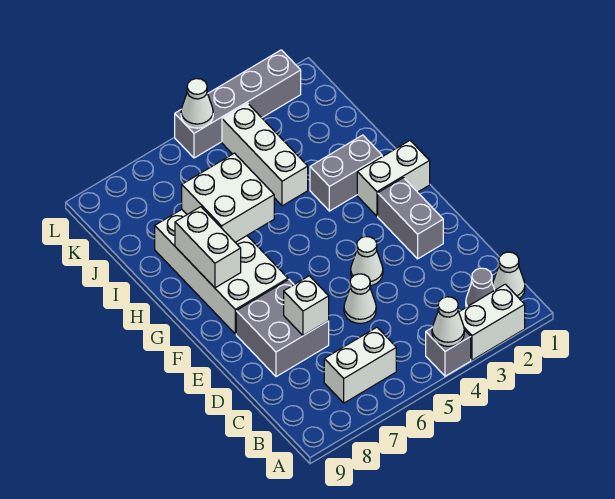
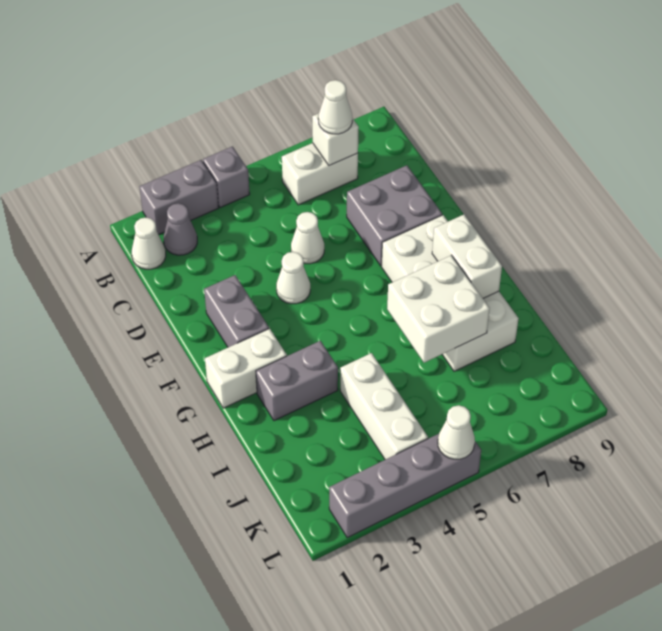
white 1x2 brick [459,284,525,360] -> grey 1x2 brick [140,160,219,235]
white 1x1 cone [432,297,464,346] -> white 1x1 cone moved to [318,80,352,134]
white 1x1 brick [284,276,329,336] -> white 1x1 brick moved to [312,113,359,166]

